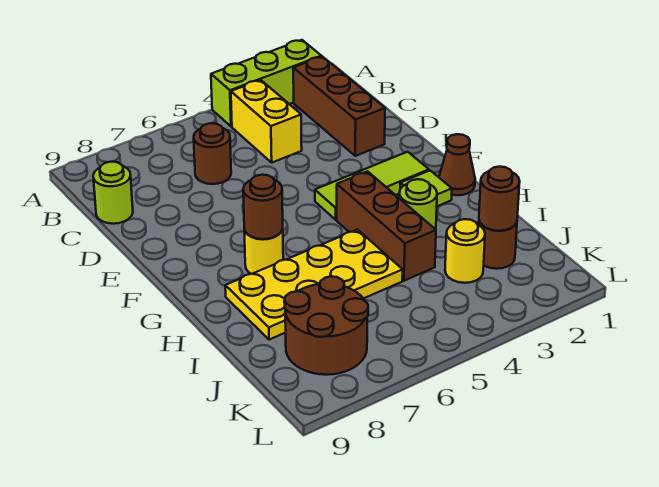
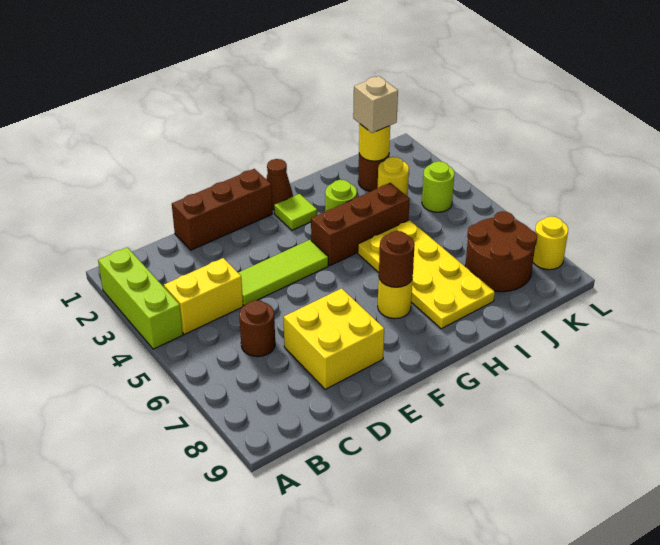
brown 1x3 brick [293,57,385,156] -> brown 1x3 brick moved to [172,169,272,250]
lime 1x1 round brick [93,162,133,224] -> lime 1x1 round brick moved to [422,161,454,212]
none -> yellow 2x2 brick [283,288,384,389]
lime 1x3 tile [315,152,429,220] -> lime 1x3 tile turned to [238,240,328,305]
brown 1x1 round brick [479,167,520,231] -> yellow 1x1 round brick [359,124,390,161]
none -> tan 1x1 brick [353,76,398,133]
none -> yellow 1x1 round brick [533,216,568,270]

